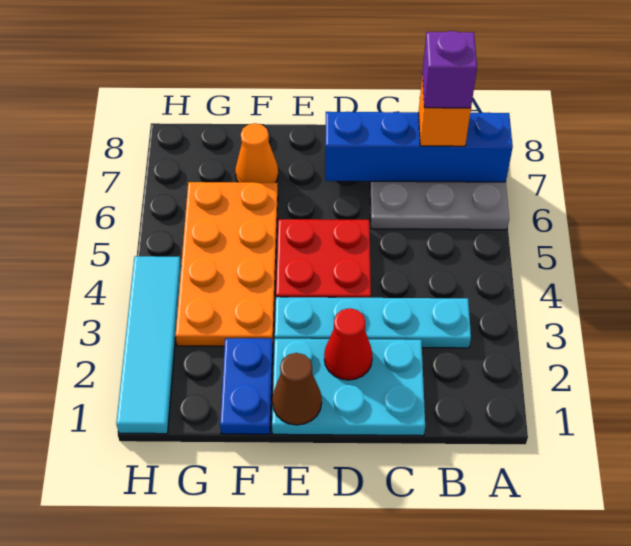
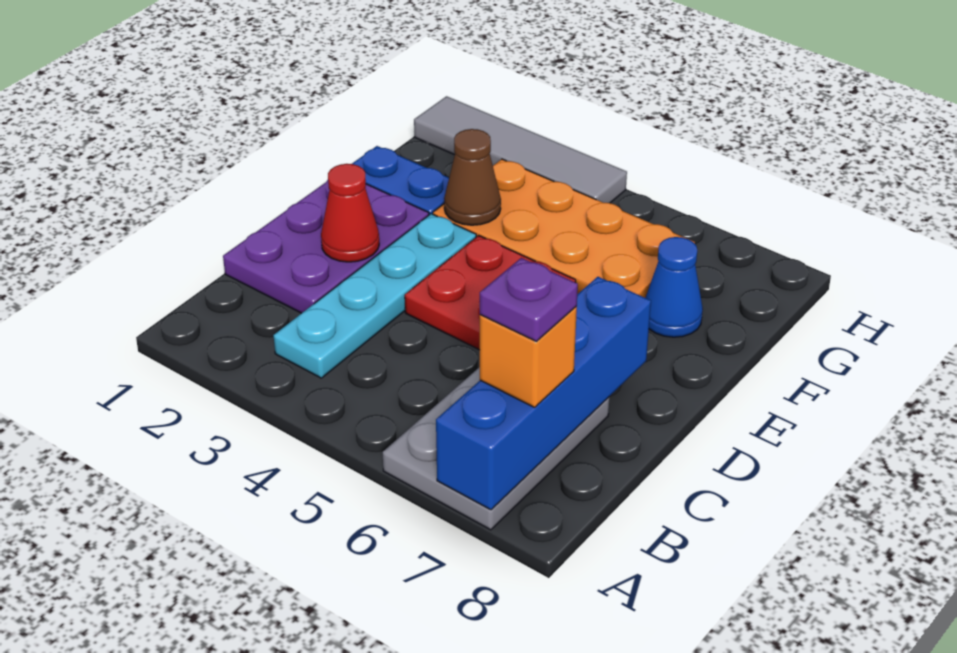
purple 1x1 brick [422,31,477,108] -> purple 1x1 plate [480,258,578,341]
cyan 2x3 plate [272,339,425,436] -> purple 2x3 plate [223,180,429,313]
brown 1x1 cone [272,353,322,425] -> brown 1x1 cone moved to [444,129,501,225]
orange 1x1 cone [235,123,278,183] -> blue 1x1 cone [646,237,703,337]
cyan 1x4 tile [116,256,181,434] -> grey 1x4 tile [414,96,627,203]

